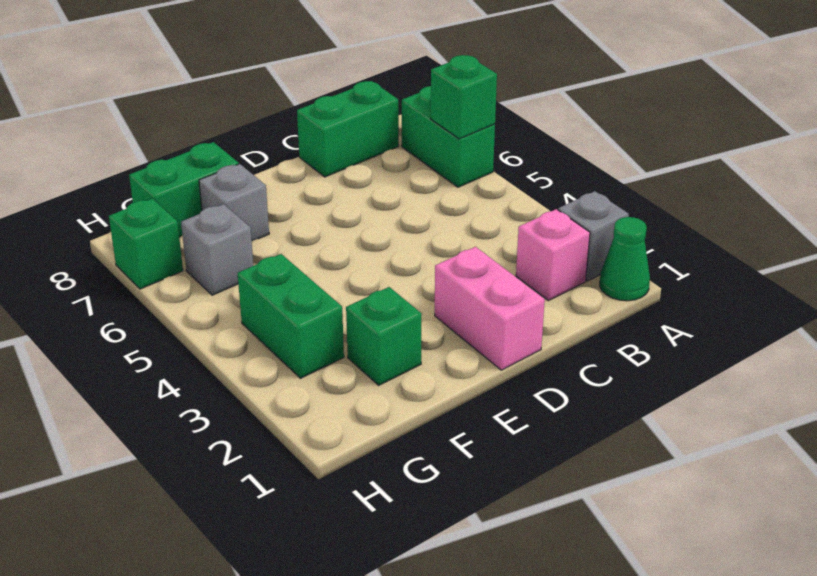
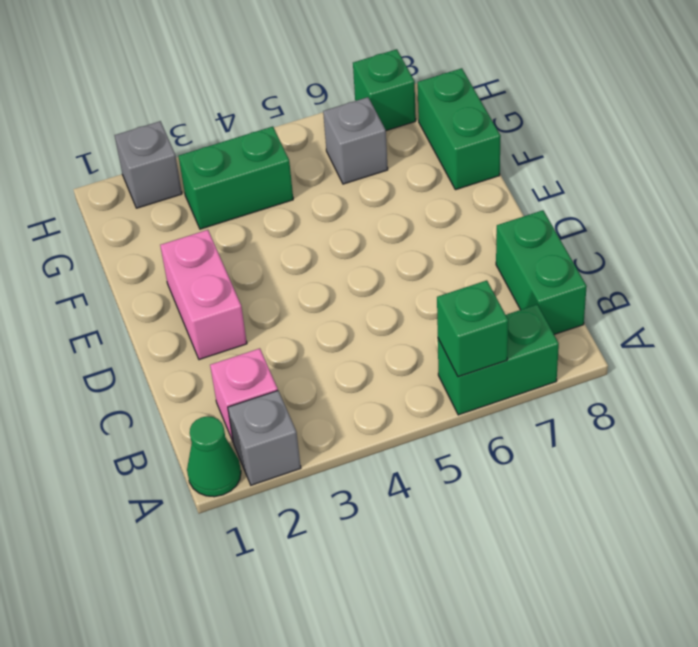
pink 1x2 brick [435,247,545,370] -> pink 1x2 brick turned to [160,230,247,360]
green 1x1 brick [346,287,421,385] -> none
grey 1x1 brick [199,164,269,241] -> grey 1x1 brick moved to [115,121,182,208]

